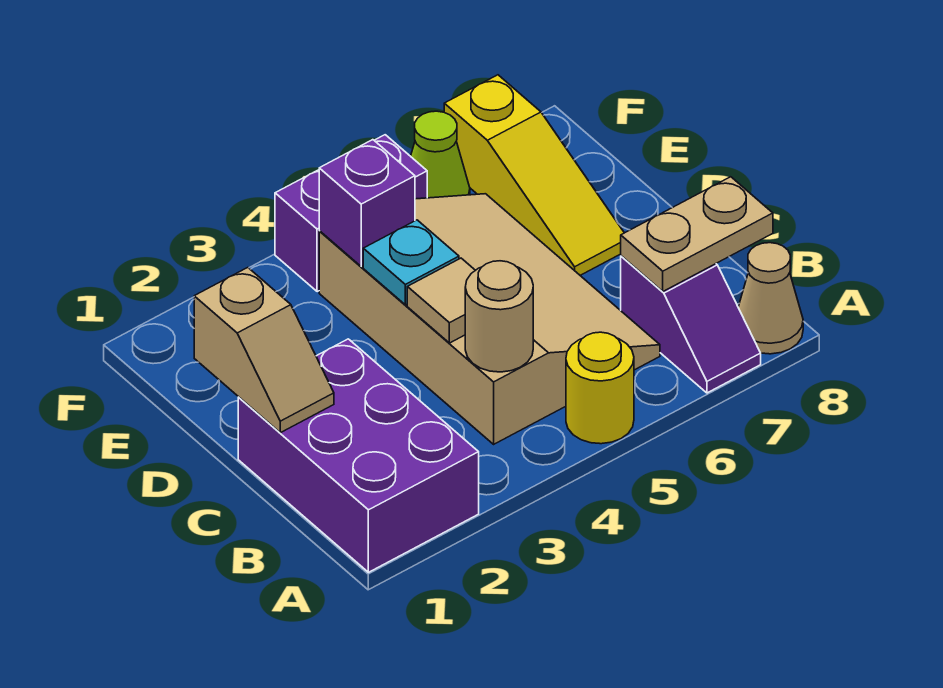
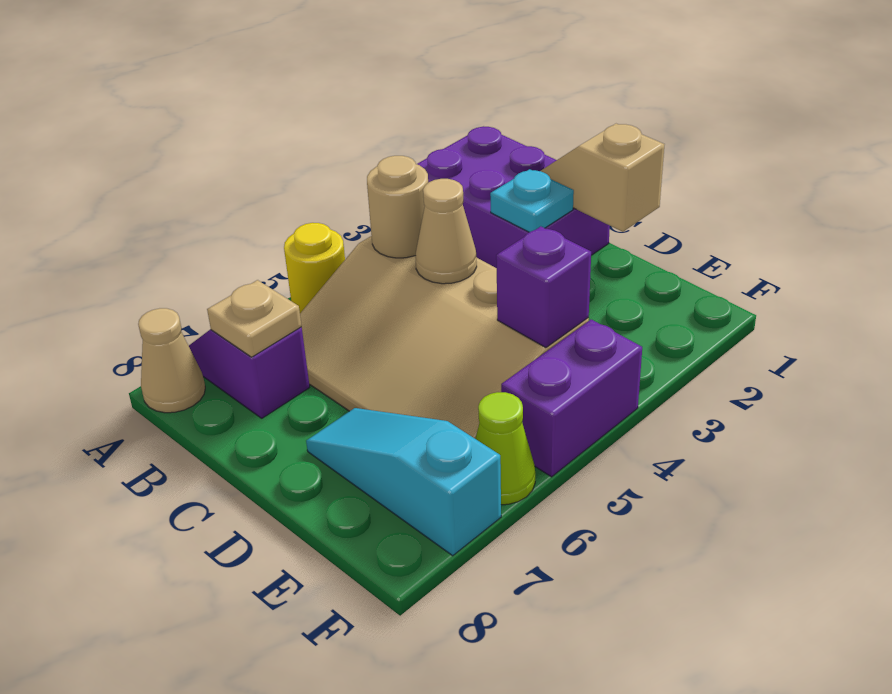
tan 1x2 plate [621,177,773,291] -> tan 1x1 plate [207,280,302,357]
tan 1x1 tile [407,258,475,343] -> tan 1x1 cone [416,179,477,284]
cyan 1x1 plate [363,220,459,305] -> cyan 1x1 plate moved to [490,169,574,232]
yellow 1x3 slope [444,75,624,275] -> cyan 1x3 slope [306,408,501,556]

